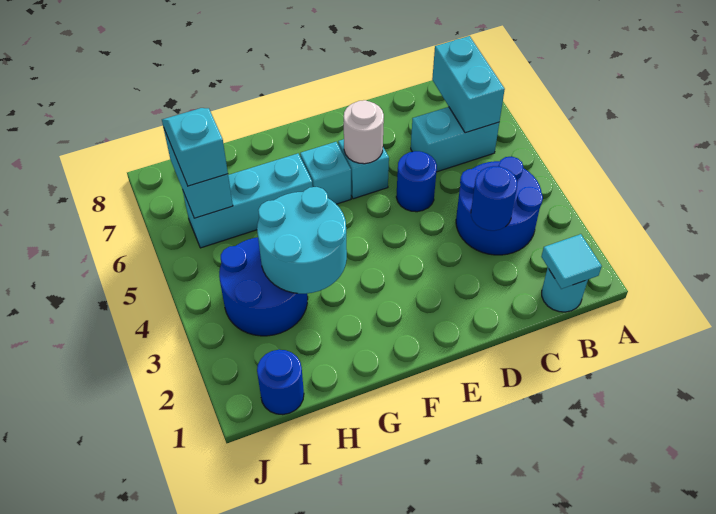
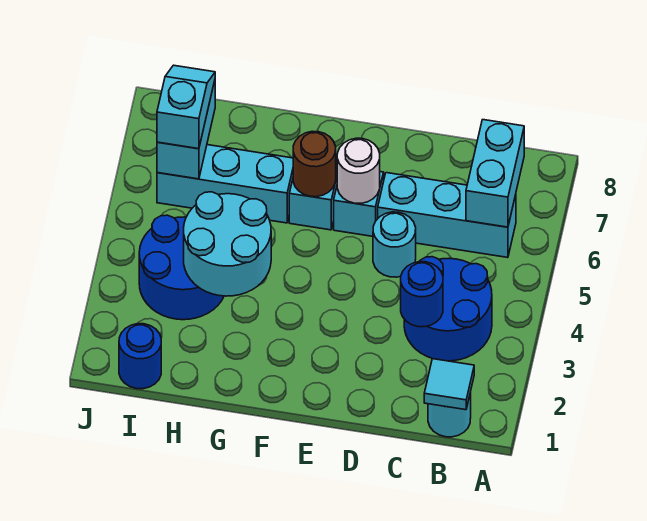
cyan 1x2 brick [411,107,499,172] -> cyan 1x3 brick [378,173,516,258]
blue 1x1 round brick [396,151,437,212] -> cyan 1x1 round brick [373,212,416,277]
none -> brown 1x1 round brick [293,131,336,197]

